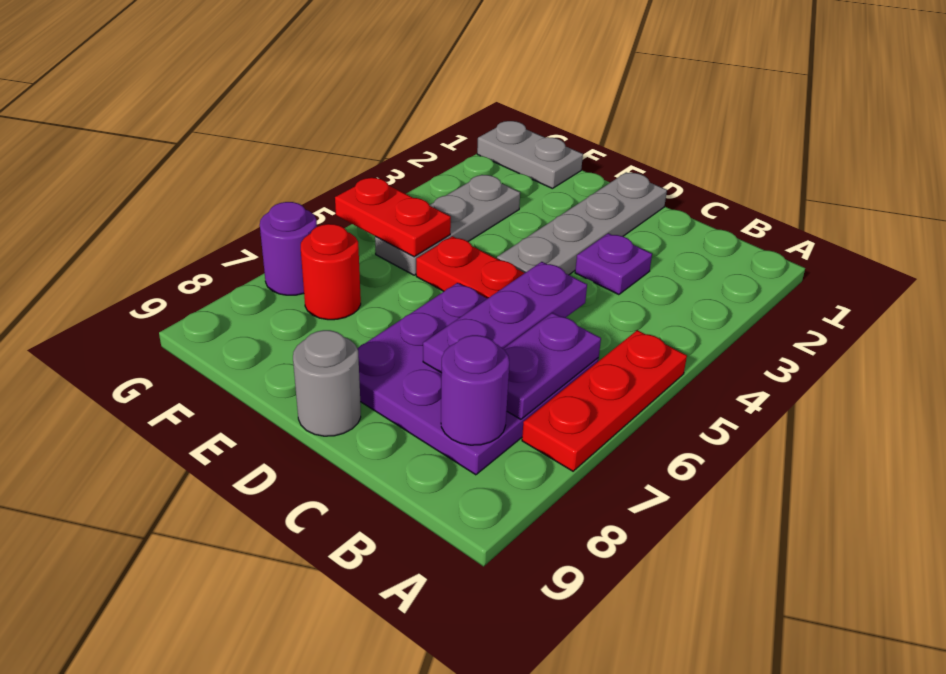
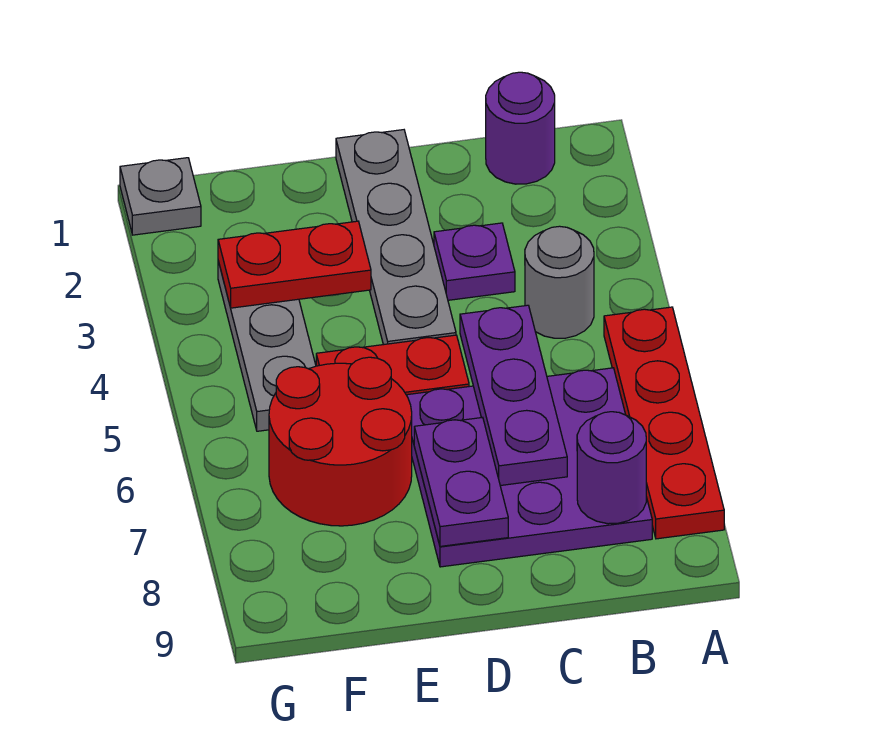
red 1x3 plate [522,330,687,471] -> red 1x4 plate [604,307,724,539]
purple 1x2 plate [504,313,601,419] -> purple 1x2 plate moved to [414,417,508,546]
grey 1x1 round brick [293,330,361,436] -> grey 1x1 round brick moved to [525,226,594,338]
grey 1x2 plate [477,121,583,189] -> grey 1x1 plate [120,158,201,235]
red 1x2 plate [335,177,451,257] -> red 1x2 plate moved to [218,221,371,308]
red 1x1 round brick [301,224,361,320] -> red 2x2 round brick [269,357,412,526]
purple 1x1 round brick [260,202,317,295] -> purple 1x1 round brick moved to [486,72,555,184]

